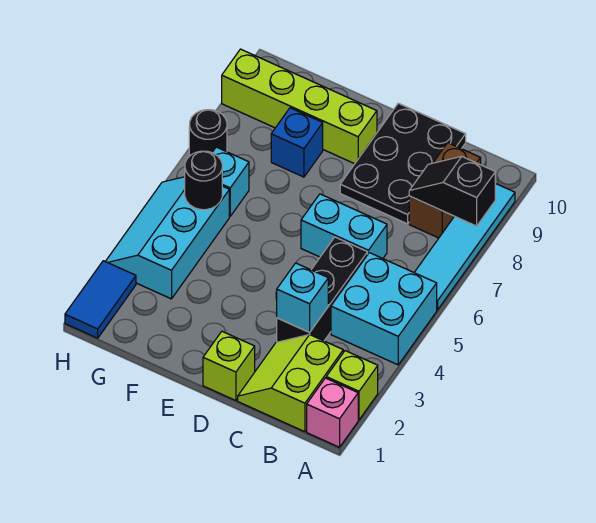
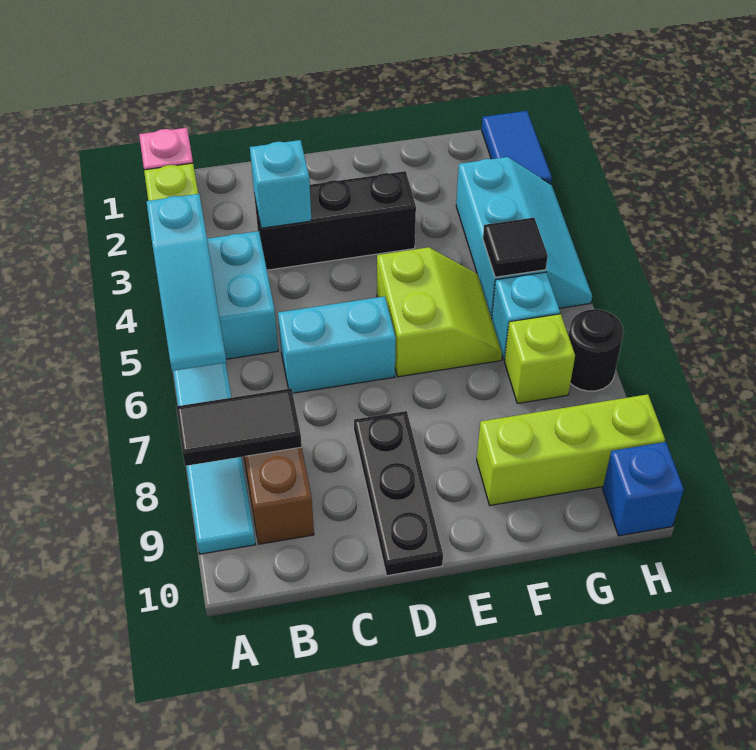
none -> cyan 1x3 slope [146,194,226,371]
black 1x2 slope [409,156,495,226] -> black 1x2 tile [176,388,302,466]
lime 2x2 slope [238,335,343,432] -> lime 2x2 slope moved to [377,247,502,377]
black 1x3 brick [277,237,368,342] -> black 1x3 brick turned to [254,171,416,270]
black 2x3 plate [340,103,466,224] -> black 1x3 plate [354,411,443,576]
lime 1x1 brick [203,331,255,401] -> lime 1x1 brick moved to [505,314,575,403]
lime 1x4 brick [222,49,377,164] -> lime 1x3 brick [477,394,665,505]
blue 1x1 brick [271,108,323,177] -> blue 1x1 brick moved to [603,442,684,536]
black 1x1 round brick [185,151,222,210] -> black 1x1 tile [483,218,548,277]

